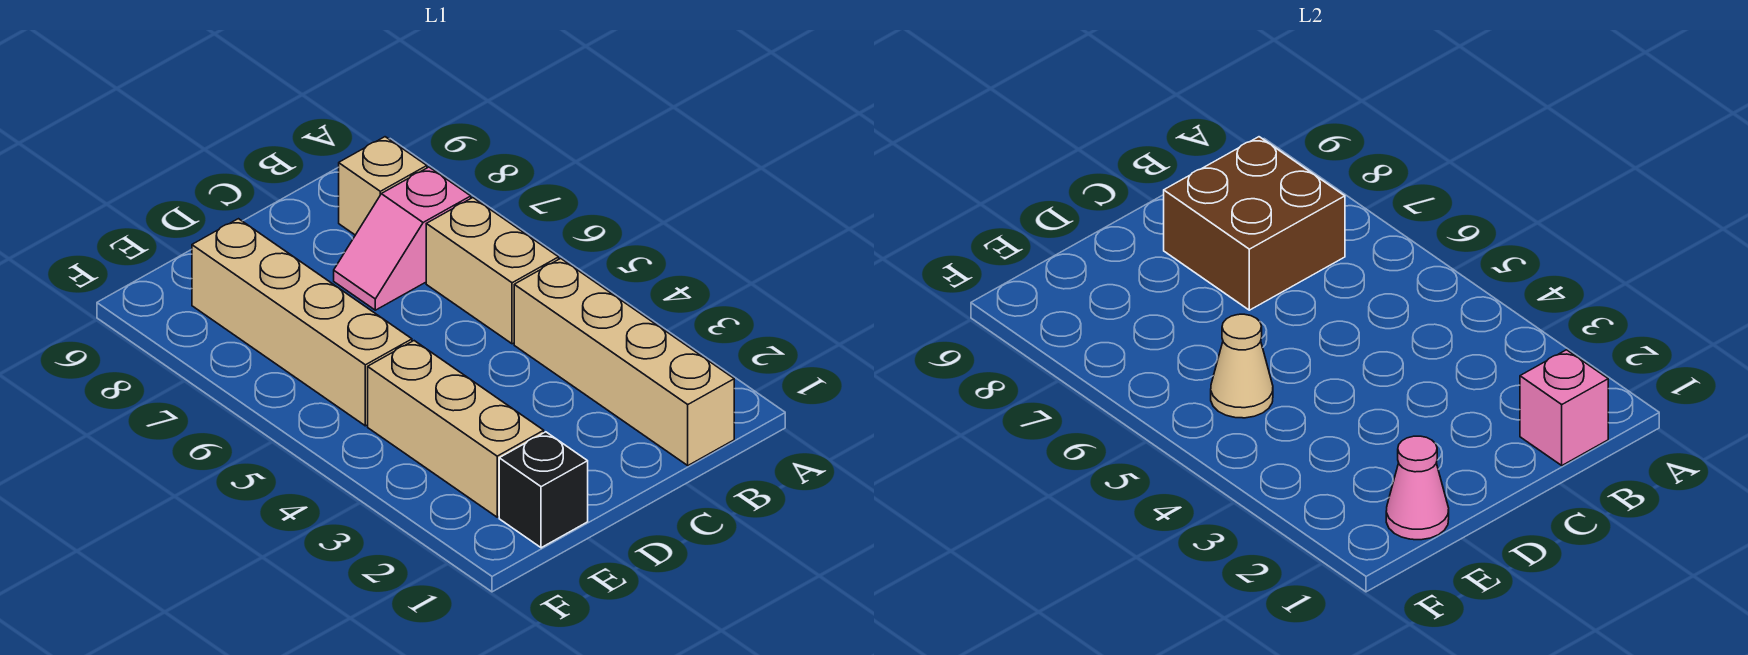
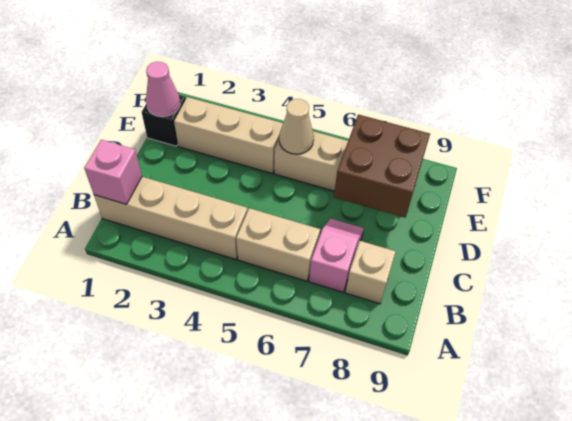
brown 2x2 brick [1164,137,1345,310] -> brown 2x2 brick moved to [334,115,430,218]

